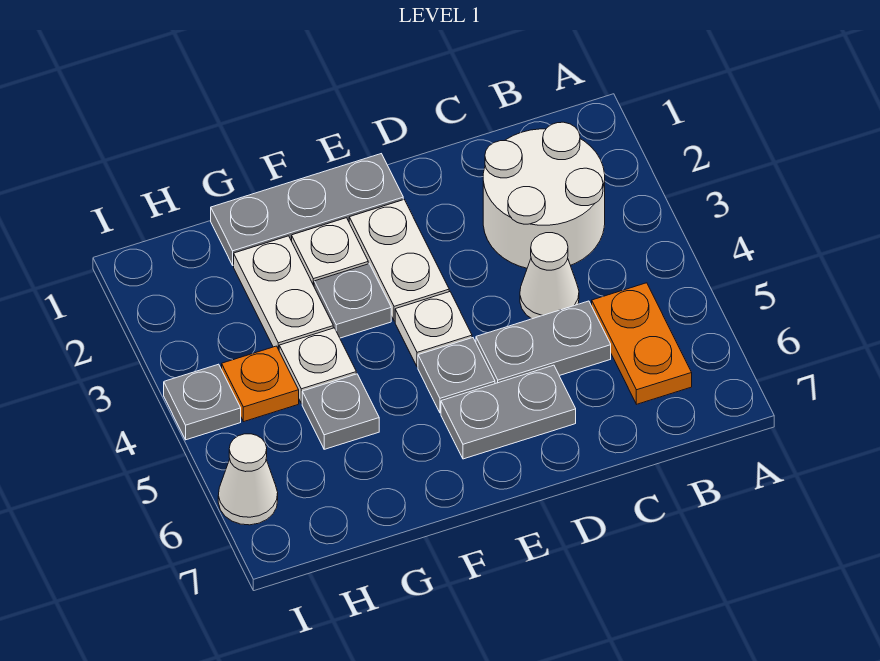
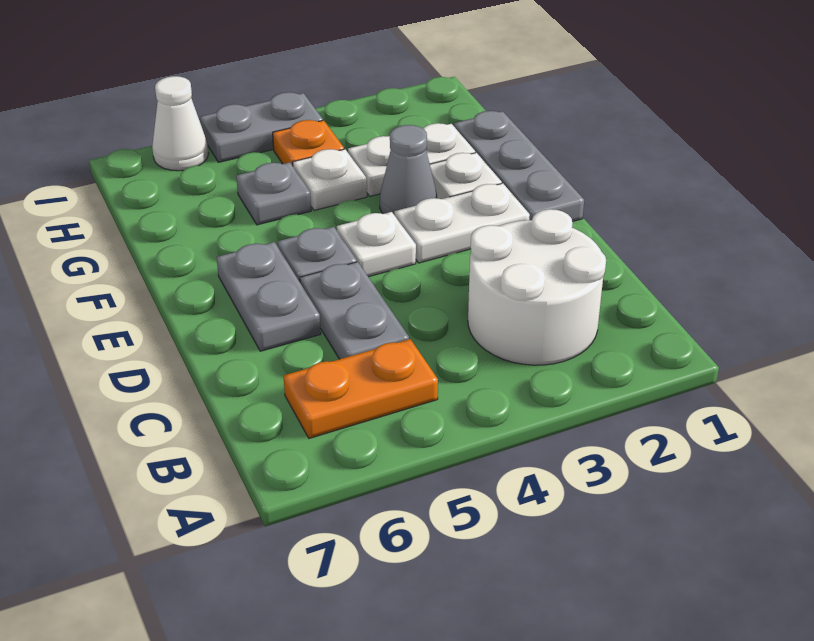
white 1x1 cone [520,233,579,319] -> none
grey 1x1 plate [314,264,391,338] -> grey 1x1 cone [380,125,437,214]
grey 1x1 plate [164,364,241,440] -> grey 1x2 plate [200,92,323,162]

